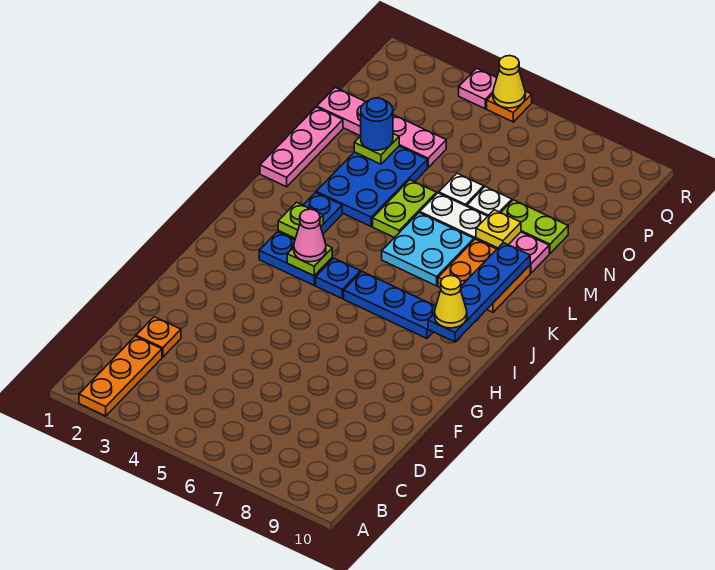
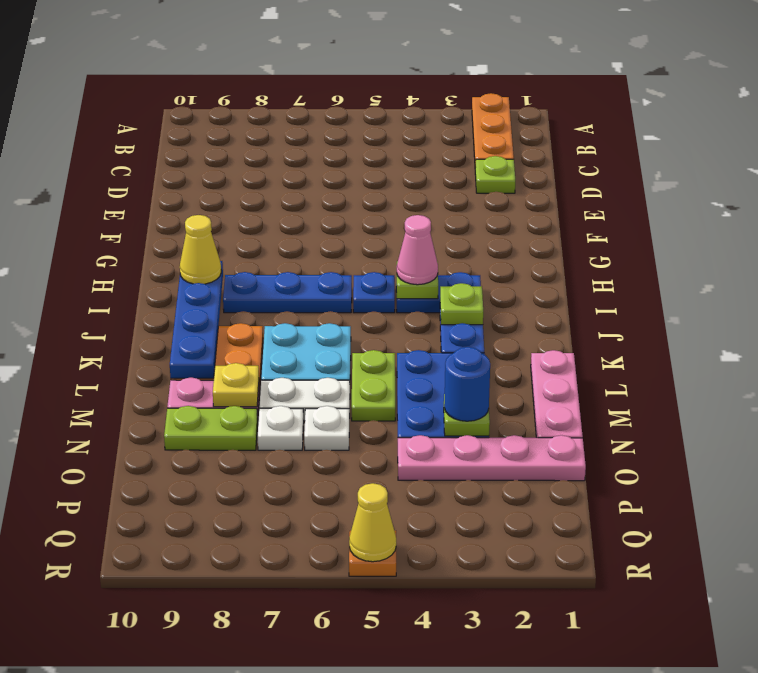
orange 1x1 plate [136,317,181,357] -> lime 1x1 plate [475,156,515,193]
pink 1x1 plate [459,68,497,109] -> none

